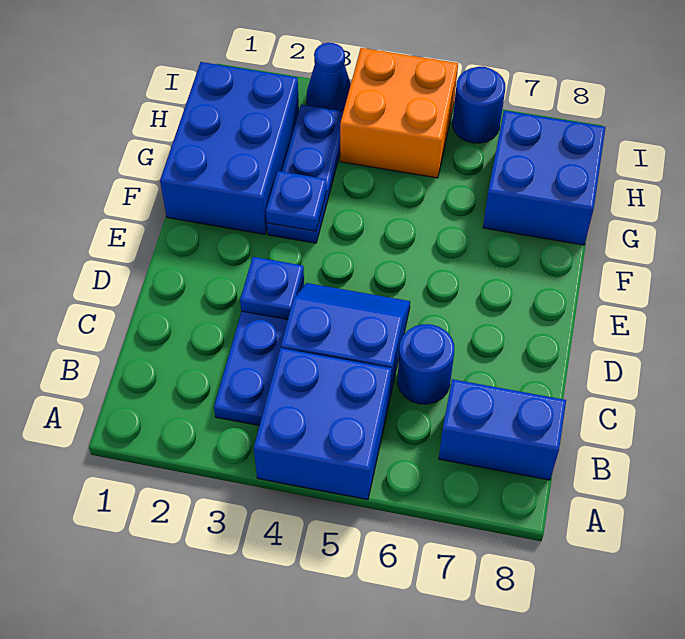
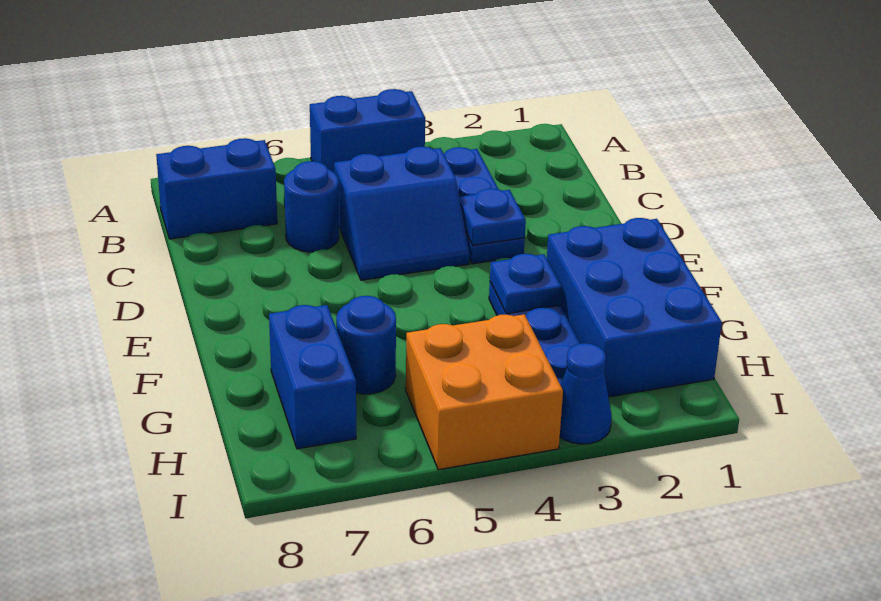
blue 2x2 brick [254,348,391,500] -> blue 1x2 brick [310,89,425,172]
blue 2x2 brick [483,111,605,245] -> blue 1x2 brick [269,305,356,449]
blue 1x1 round brick [453,67,505,143] -> blue 1x1 round brick moved to [336,296,396,394]

